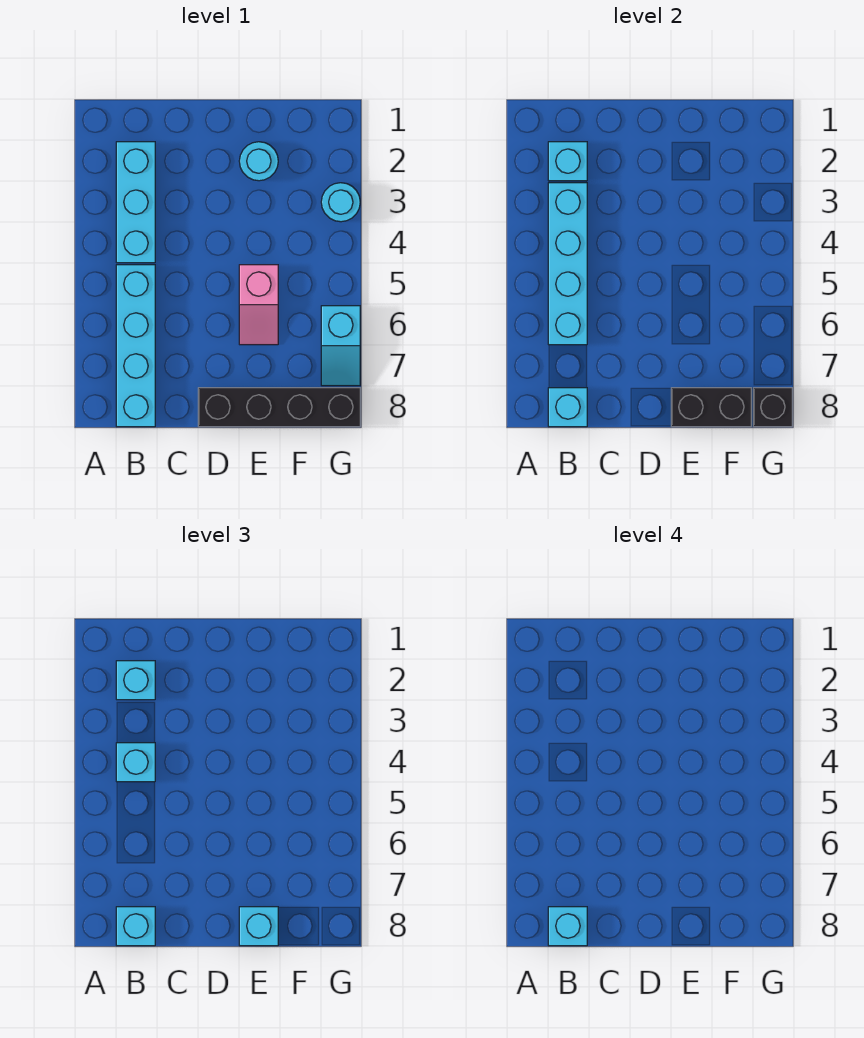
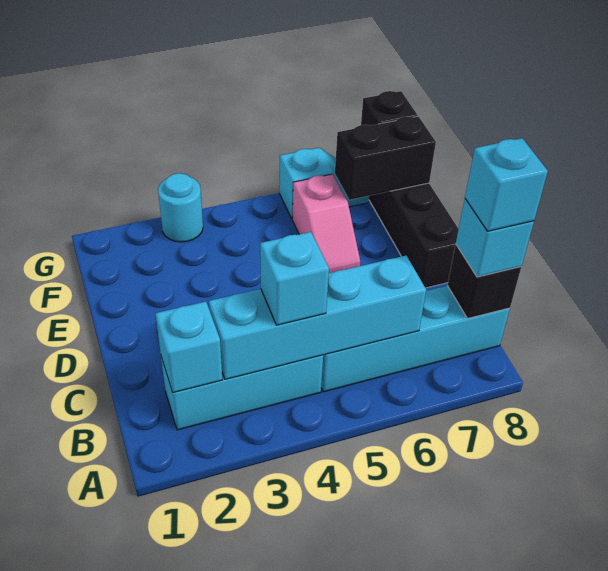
cyan 1x1 brick [116,661,155,700] -> none
cyan 1x1 brick [548,388,587,427] -> black 1x1 brick [447,244,521,318]
cyan 1x1 round brick [239,142,278,181] -> none
pink 1x2 slope [239,265,278,345] -> pink 1x2 slope turned to [292,174,360,273]
black 1x2 brick [671,388,751,427] -> black 1x2 brick turned to [335,116,436,200]
cyan 1x1 brick [239,907,278,946] -> none

